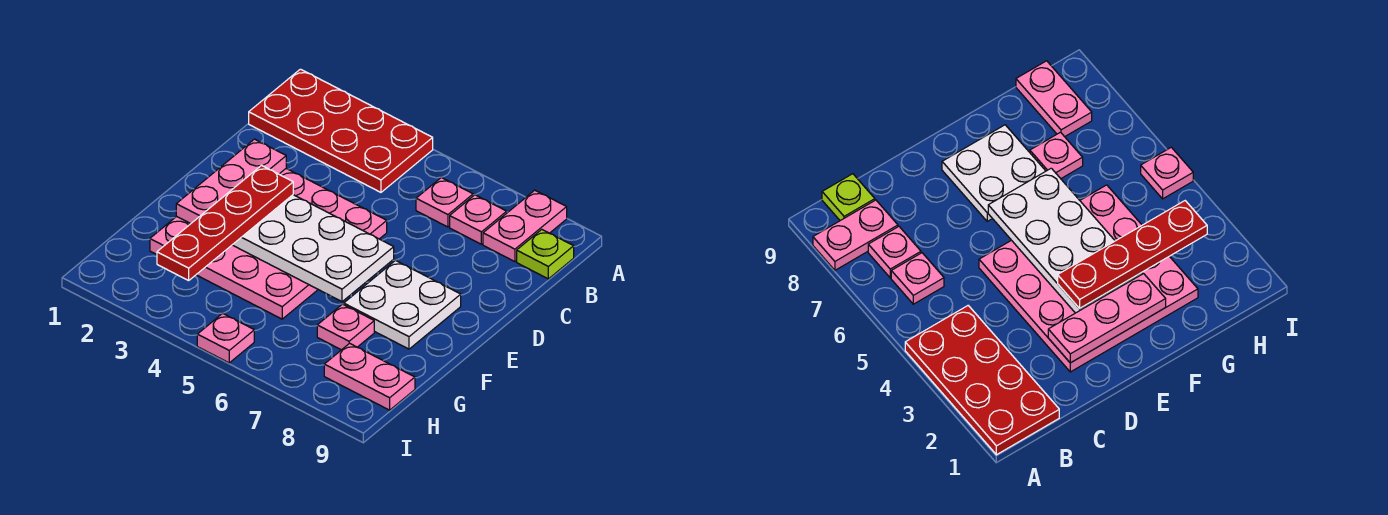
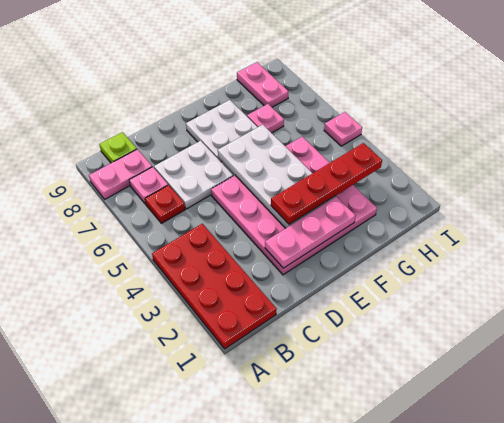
pink 1x1 plate [416,178,473,227] -> red 1x1 plate [145,185,185,223]
none -> white 2x2 plate [154,141,233,209]

